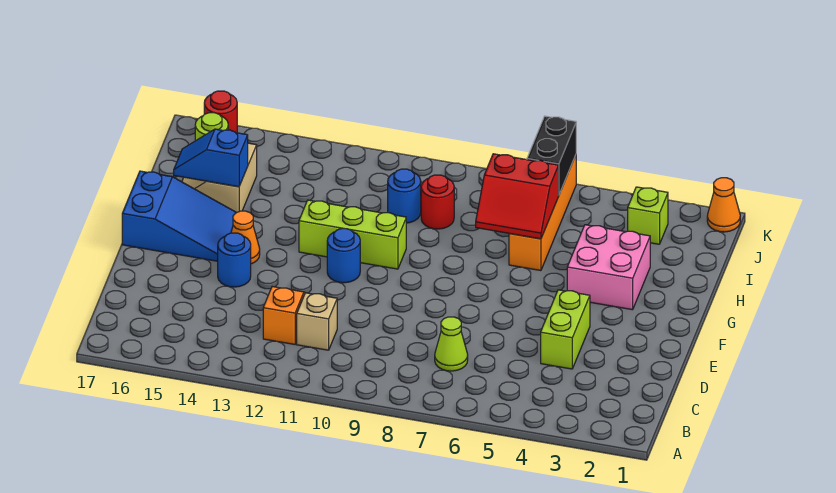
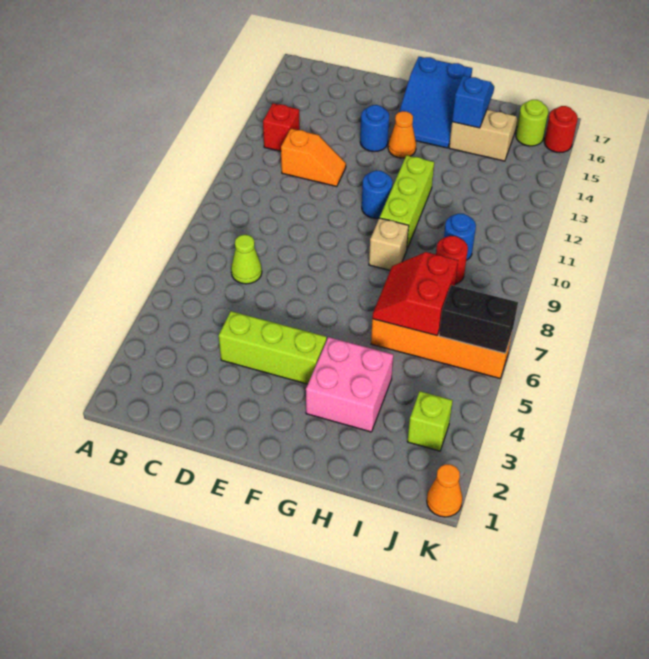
none -> red 1x1 brick [263,103,300,151]
tan 1x1 brick [297,293,337,350] -> tan 1x1 brick moved to [369,218,409,270]
lime 1x2 brick [541,290,590,369] -> lime 1x3 brick [219,311,327,384]

